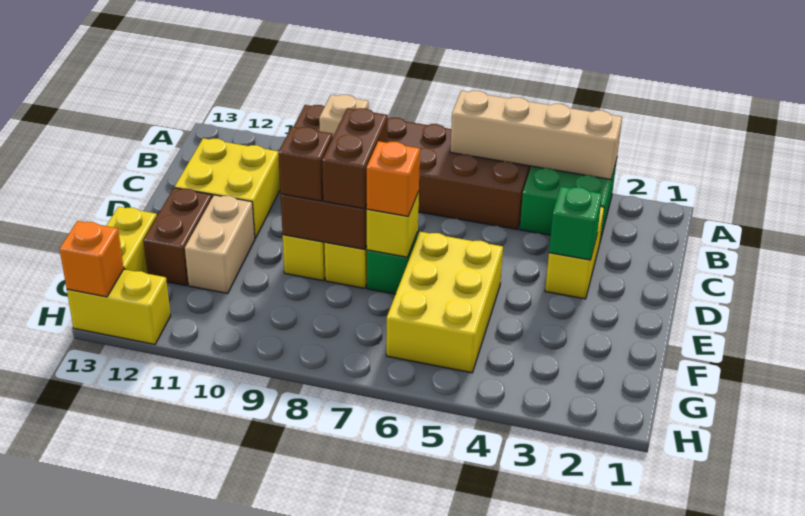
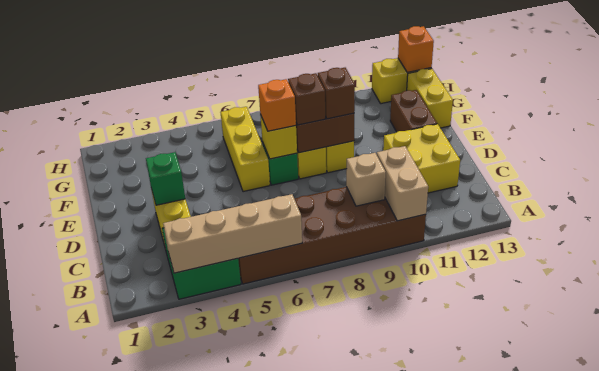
brown 1x2 brick [322,108,388,209] -> brown 1x1 brick [288,73,325,125]
yellow 2x3 brick [386,232,503,373] -> yellow 1x3 brick [221,107,270,192]
tan 1x2 brick [185,195,255,293] -> tan 1x2 brick moved to [377,146,428,221]

